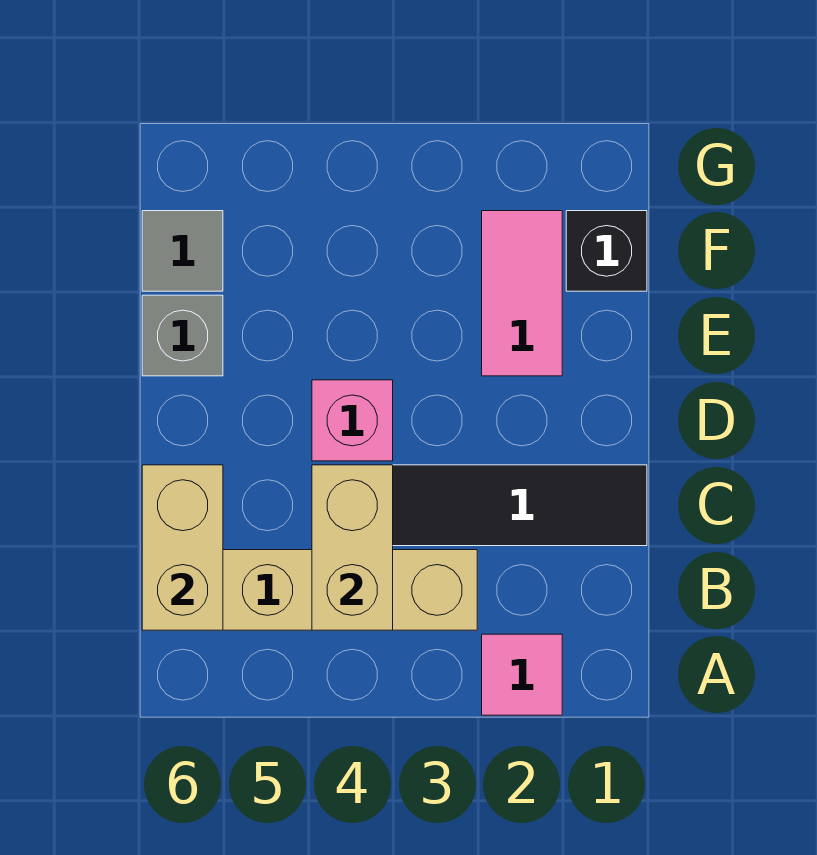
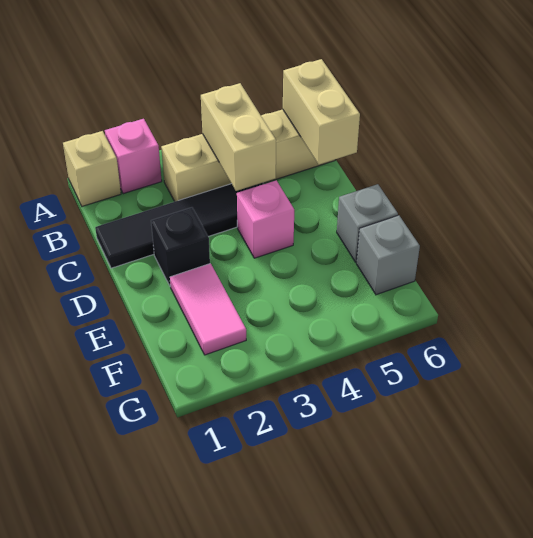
none -> tan 1x1 brick [63,131,121,206]
pink 1x1 tile [482,634,562,715] -> pink 1x1 brick [105,119,162,194]
black 1x1 brick [566,211,647,291] -> black 1x1 brick moved to [151,207,210,286]
grey 1x1 tile [142,211,223,291] -> grey 1x1 brick [356,215,420,295]

